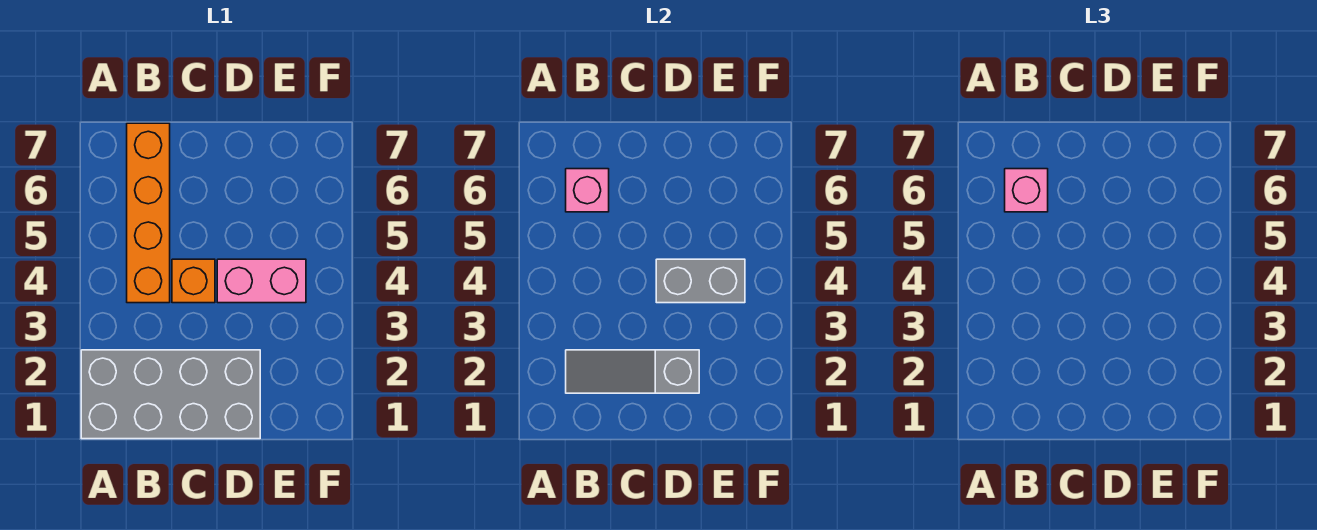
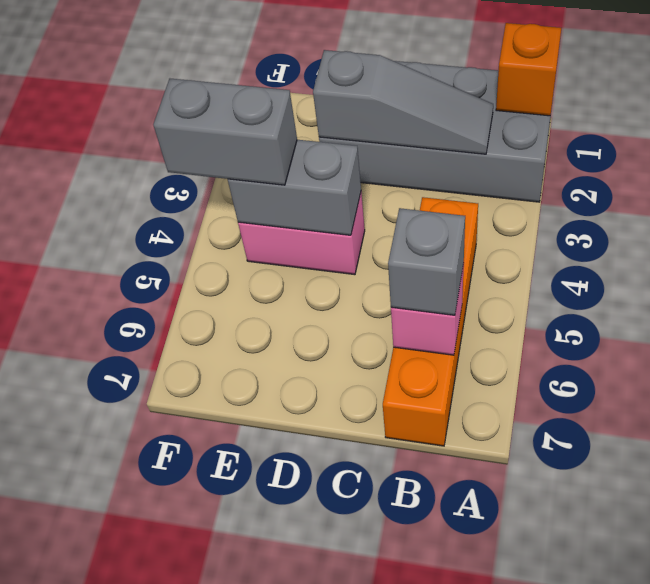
pink 1x1 brick [1005,169,1048,212] -> grey 1x1 brick [388,208,465,315]
orange 1x1 brick [172,259,215,303] -> orange 1x1 brick moved to [496,23,561,116]
none -> grey 1x2 brick [153,79,297,185]

